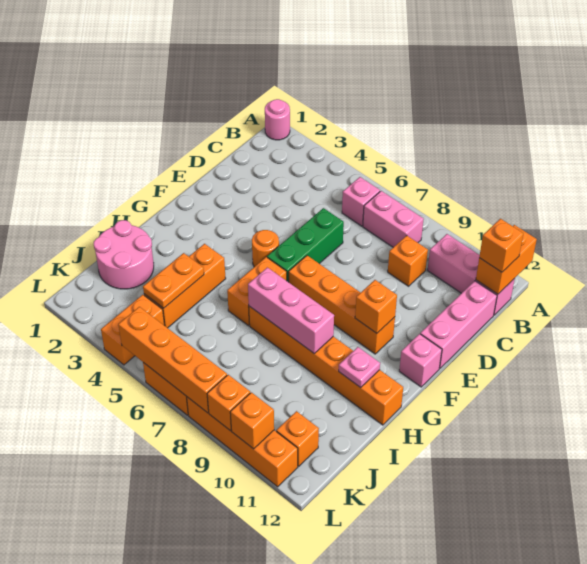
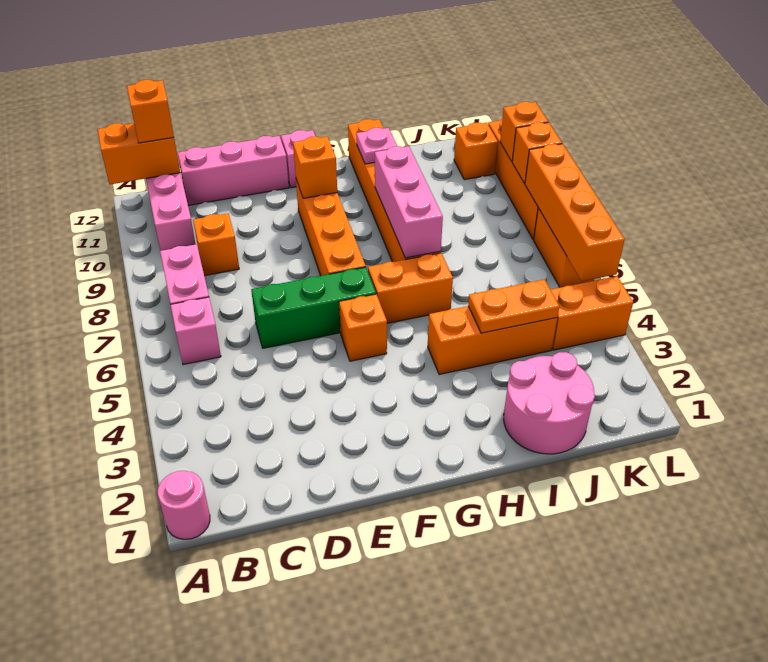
orange 1x1 round brick [252,230,279,267] -> orange 1x1 brick [339,294,387,361]

